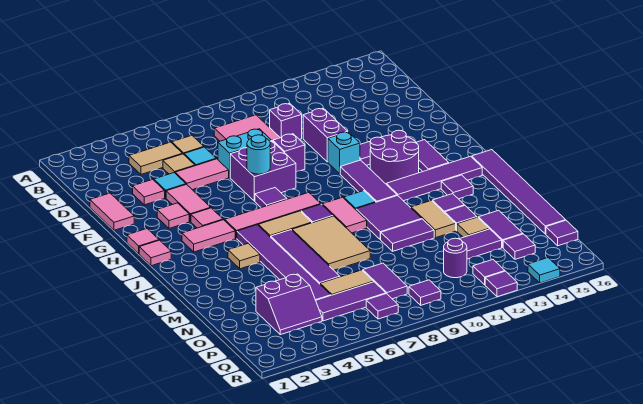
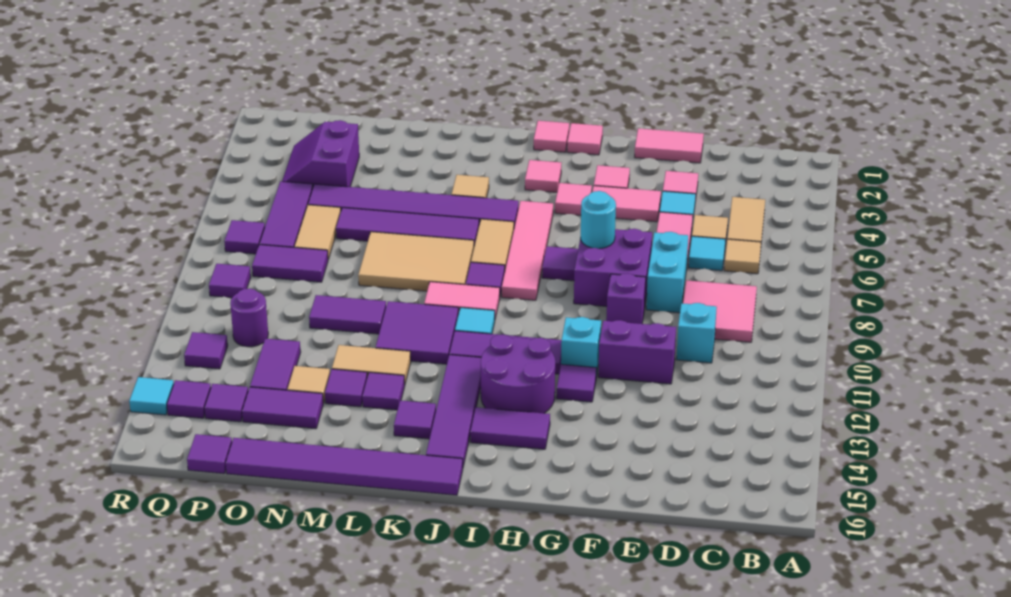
purple 1x1 brick [270,103,302,140] -> cyan 1x1 brick [676,303,717,363]
pink 1x2 tile [182,220,235,252] -> pink 1x1 tile [525,160,561,192]
purple 1x2 tile [380,219,434,251] -> purple 1x2 tile turned to [309,295,386,334]
purple 1x1 tile [485,271,517,297] -> purple 1x1 tile moved to [167,380,211,418]

